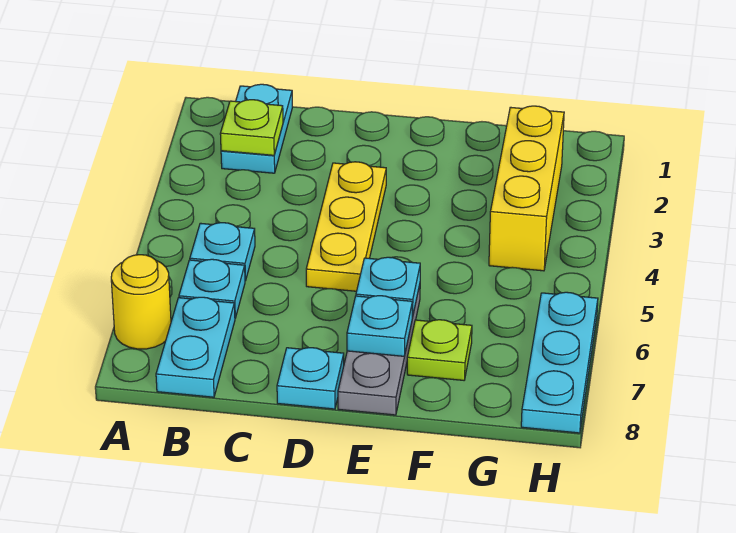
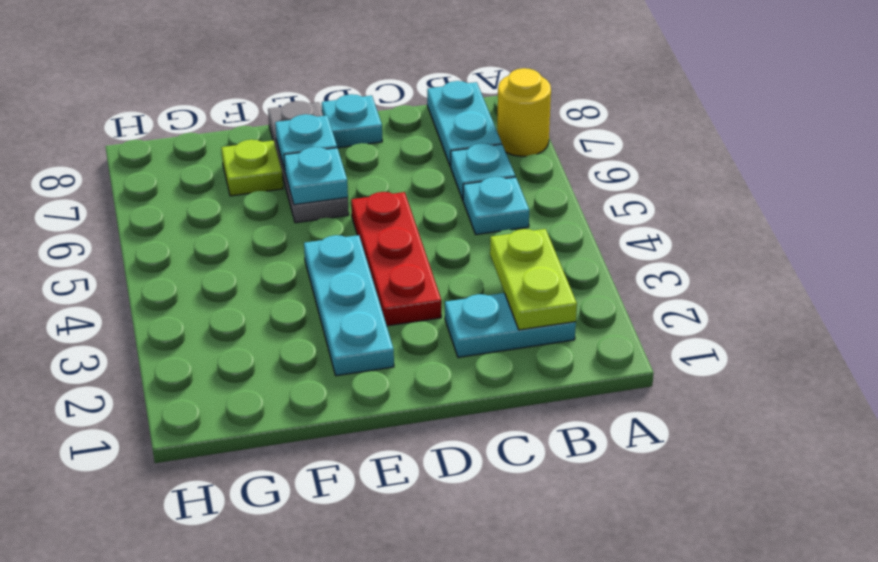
cyan 1x2 plate [221,84,292,173] -> cyan 1x2 plate turned to [445,293,576,357]
lime 1x1 plate [220,100,283,155] -> lime 1x2 plate [490,229,577,330]
yellow 1x3 plate [306,162,386,291] -> red 1x3 plate [351,192,441,326]
yellow 1x3 brick [489,106,564,271] -> none
cyan 1x3 plate [521,292,598,433] -> cyan 1x3 plate moved to [304,235,394,376]

